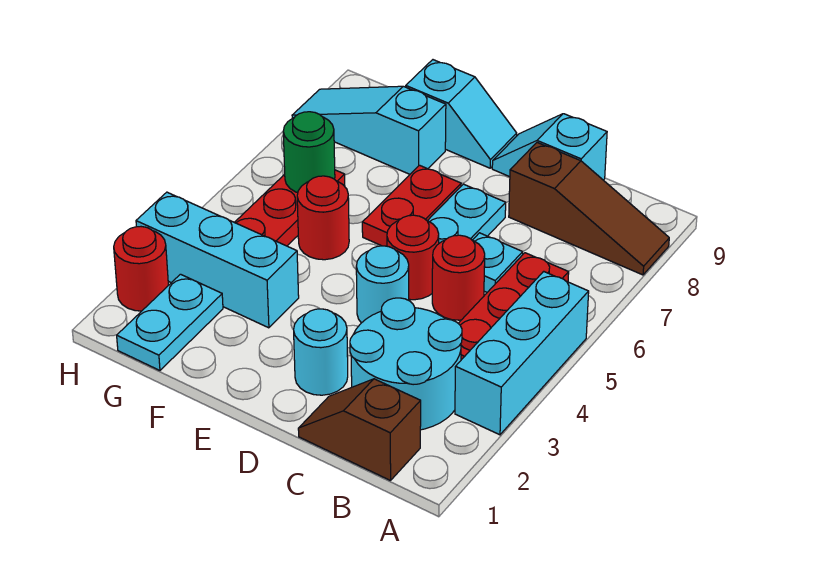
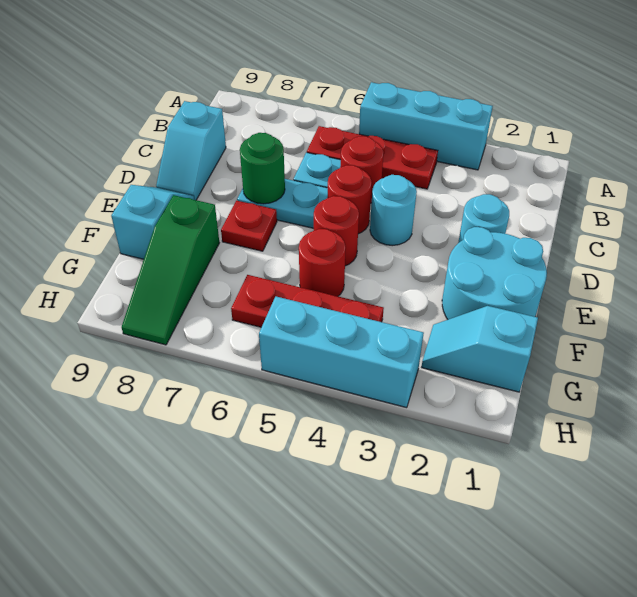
brown 1x3 slope [509,143,669,275] -> none
brown 1x2 slope [298,379,421,481] -> none
cyan 2x2 round brick [350,298,462,430] -> cyan 2x2 round brick moved to [442,227,547,319]
red 1x2 plate [362,165,461,246] -> red 1x1 plate [221,201,277,251]
cyan 1x3 brick [136,192,299,328] -> cyan 1x3 brick turned to [259,296,424,408]
cyan 1x3 slope [292,86,446,174] -> green 1x3 slope [122,195,219,345]
cyan 1x2 plate [117,274,223,370] -> cyan 1x2 slope [422,306,538,392]
green 1x1 round brick [283,112,335,193] -> green 1x1 round brick moved to [240,133,285,204]
red 1x1 round brick [114,227,168,311] -> red 1x1 round brick moved to [314,196,359,266]

